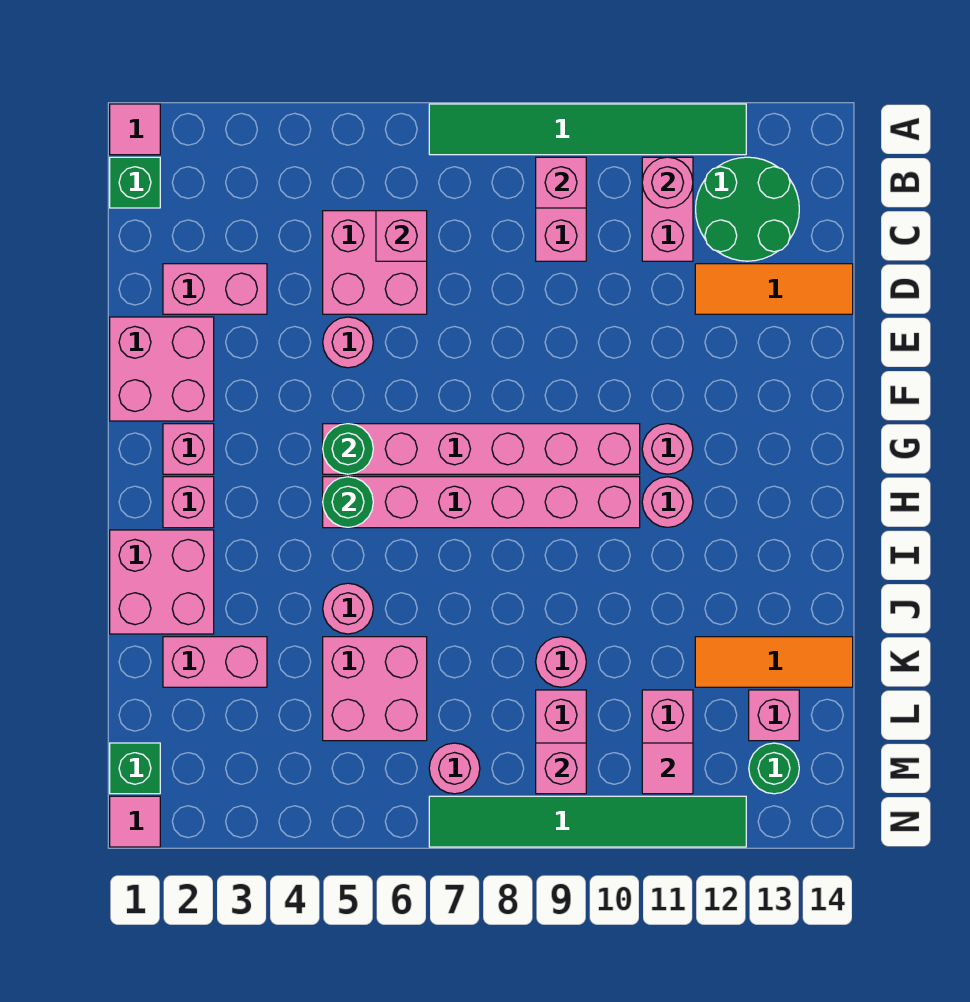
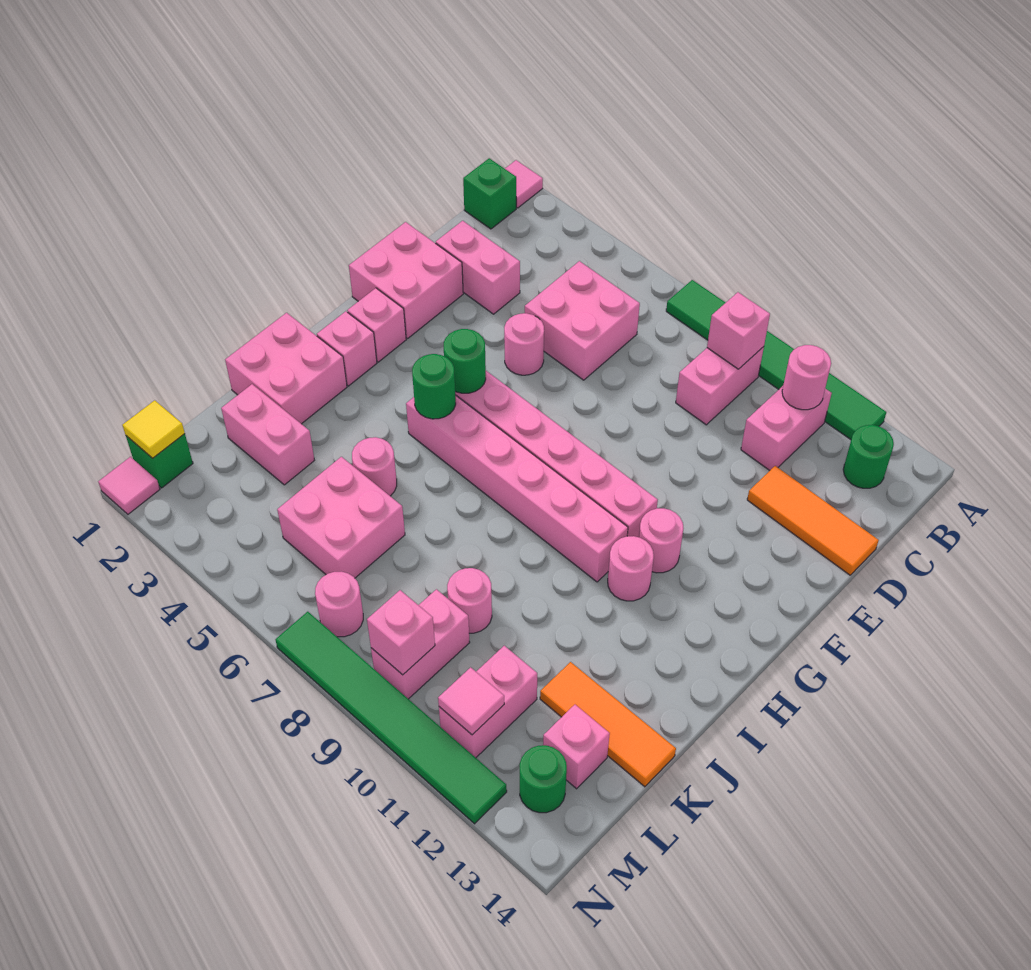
green 2x2 round brick [696,157,799,261] -> green 1x1 round brick [843,425,894,488]
pink 1x1 brick [376,211,427,261] -> none
none -> yellow 1x1 tile [122,400,185,458]

